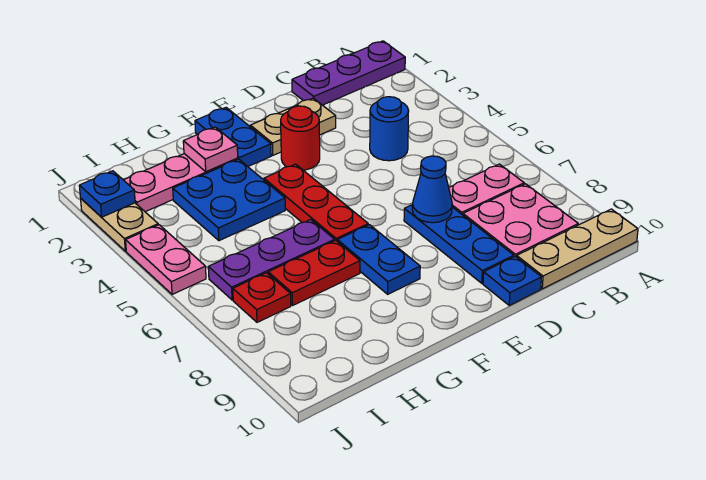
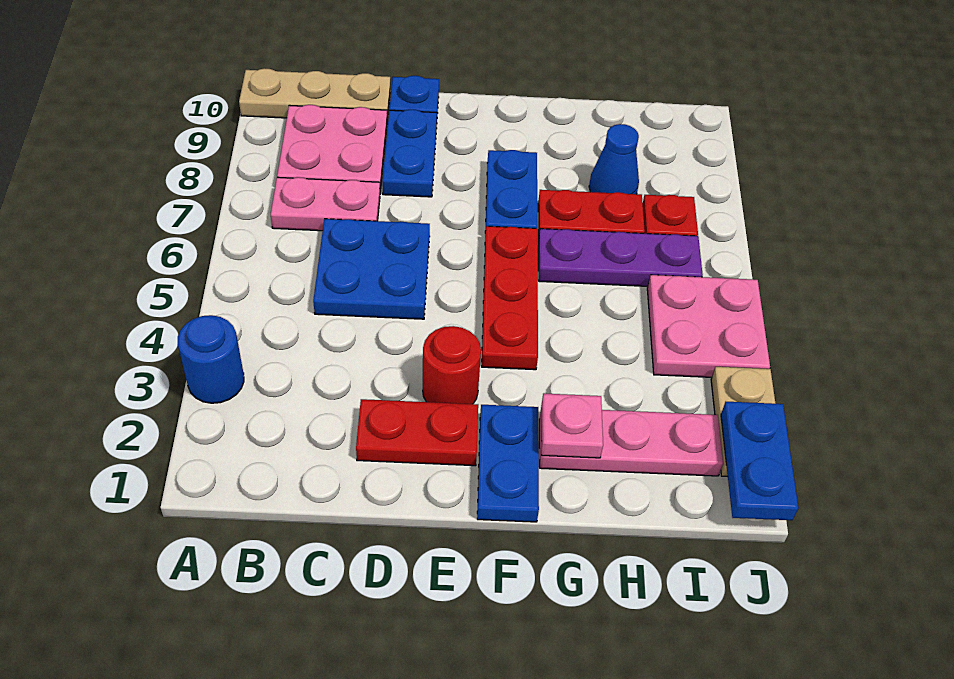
purple 1x3 plate [292,41,405,105] -> none
blue 1x1 round brick [370,97,409,161] -> blue 1x1 round brick moved to [178,315,244,403]
tan 1x2 plate [250,98,336,155] -> red 1x2 plate [356,399,478,466]
blue 1x3 plate [404,205,514,283] -> blue 1x2 plate [382,110,437,197]
blue 1x1 cone [412,156,452,223] -> blue 1x1 cone moved to [589,124,639,194]
blue 2x2 plate [173,159,285,241] -> blue 2x2 plate moved to [313,219,430,319]
blue 1x1 plate [79,171,135,217] -> blue 1x2 plate [721,402,798,520]
pink 1x2 plate [126,225,206,295] -> pink 2x2 plate [647,275,770,377]

